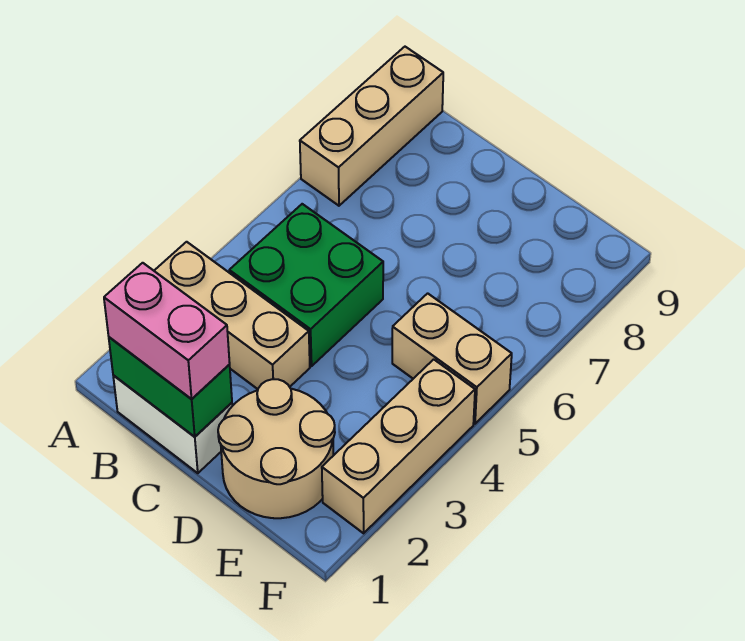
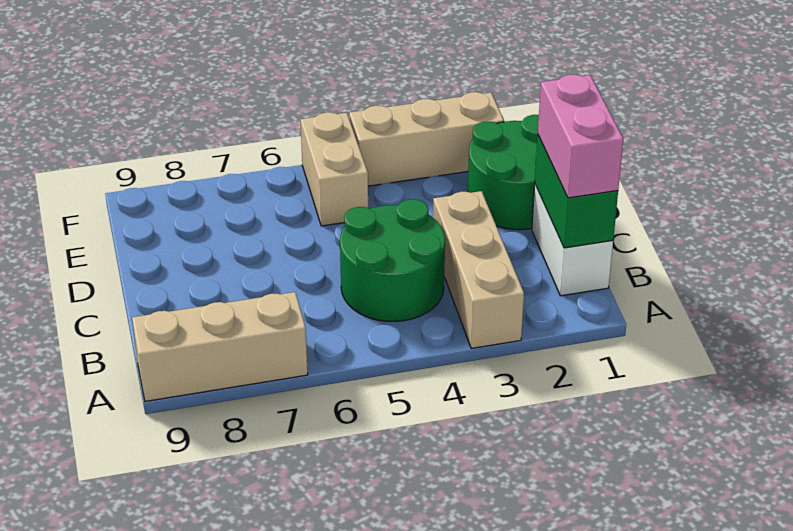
green 2x2 brick [229,204,383,366] -> green 2x2 round brick [340,199,445,322]
tan 2x2 round brick [218,379,335,518] -> green 2x2 round brick [468,115,539,230]

